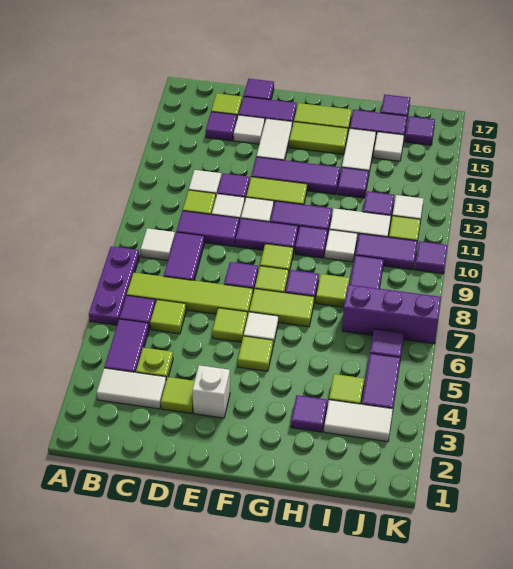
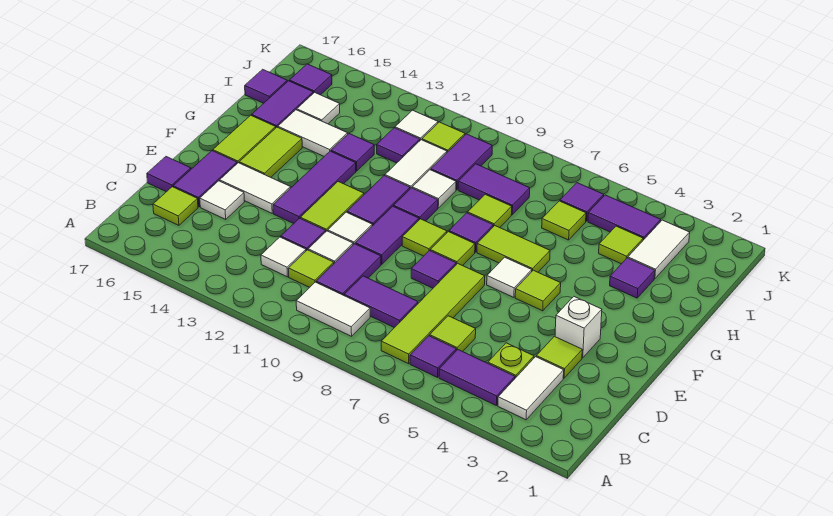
purple 1x3 plate [89,246,139,325] -> none
white 1x1 tile [141,228,175,260] -> white 1x2 tile [296,282,370,336]
purple 1x1 tile [206,112,237,141] -> none
lime 1x1 tile [212,308,247,342] -> lime 1x1 tile moved to [542,201,586,240]
lime 1x2 tile [249,289,314,327] -> lime 1x2 tile turned to [477,226,550,272]
purple 1x3 brick [342,285,441,344] -> none
purple 1x1 tile [415,241,448,274] -> none

